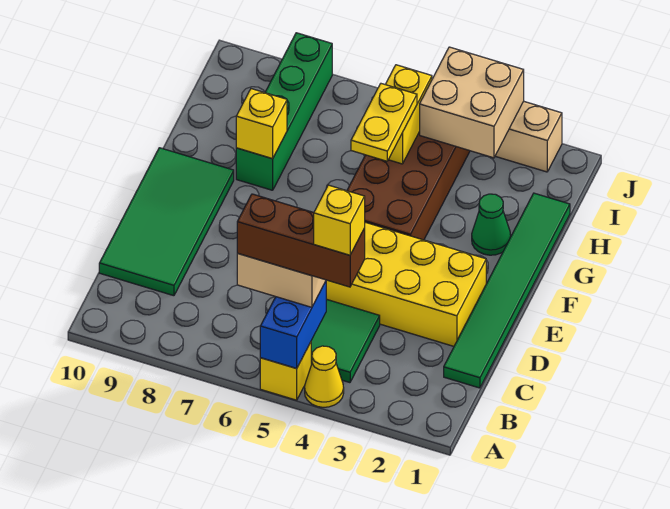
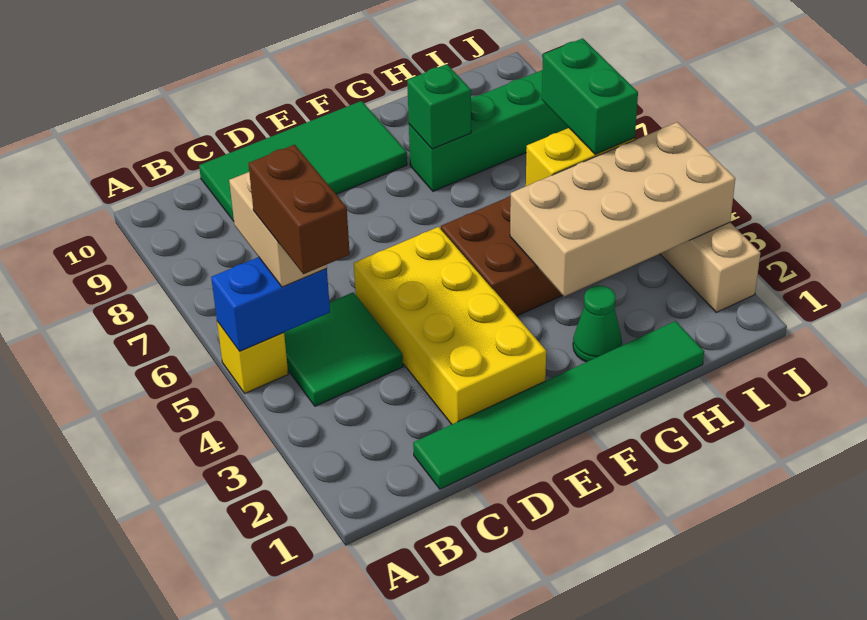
yellow 1x1 cone [305,346,344,407] -> none
brown 1x3 brick [237,194,365,287] -> brown 1x2 brick [248,145,350,274]
yellow 1x1 brick [314,185,365,255] -> none
yellow 1x2 plate [351,84,417,161] -> none
yellow 1x1 brick [236,89,287,159] -> green 1x1 brick [407,64,471,149]
tan 2x2 brick [420,47,524,158] -> tan 2x4 brick [510,122,735,296]
none -> green 1x2 brick [542,38,638,154]

